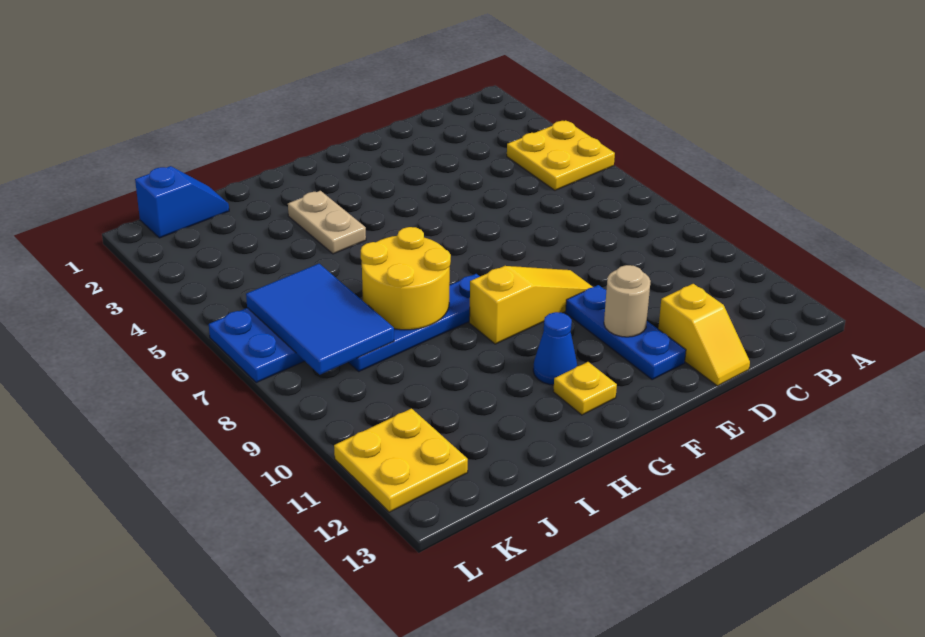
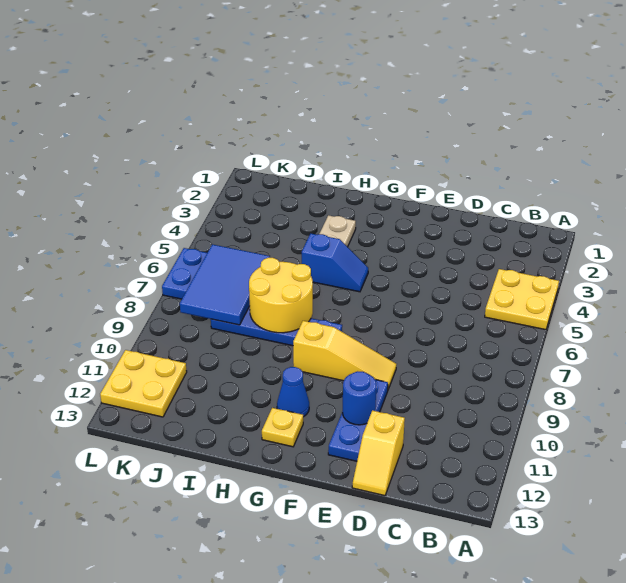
tan 1x1 round brick [604,265,651,337] -> blue 1x1 round brick [343,371,376,425]
blue 1x2 slope [135,166,229,238] -> blue 1x2 slope moved to [302,234,368,292]

